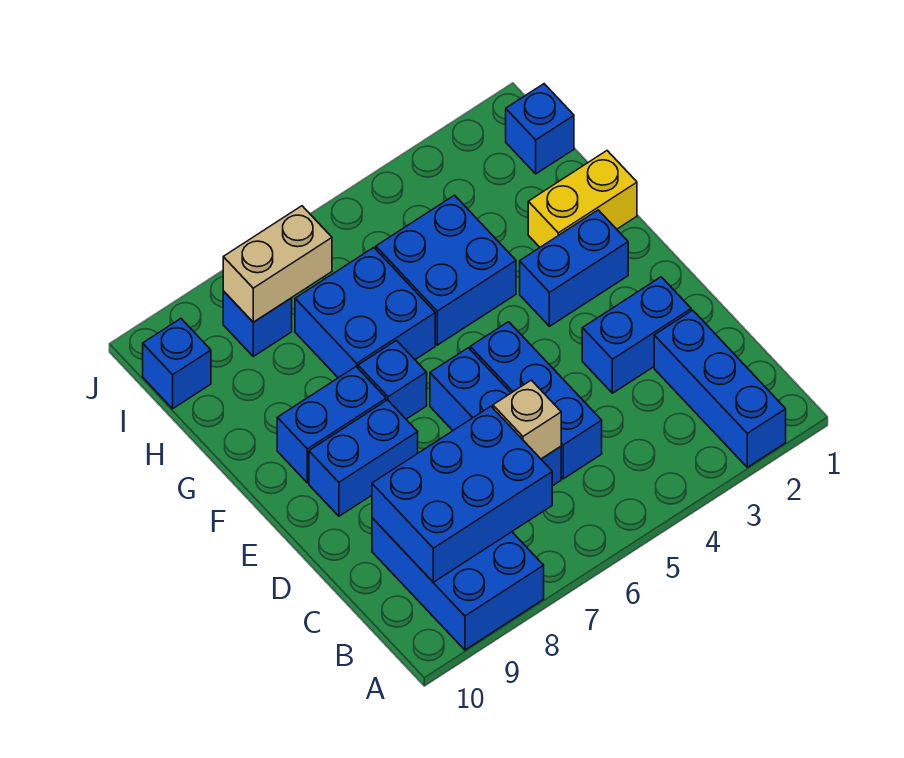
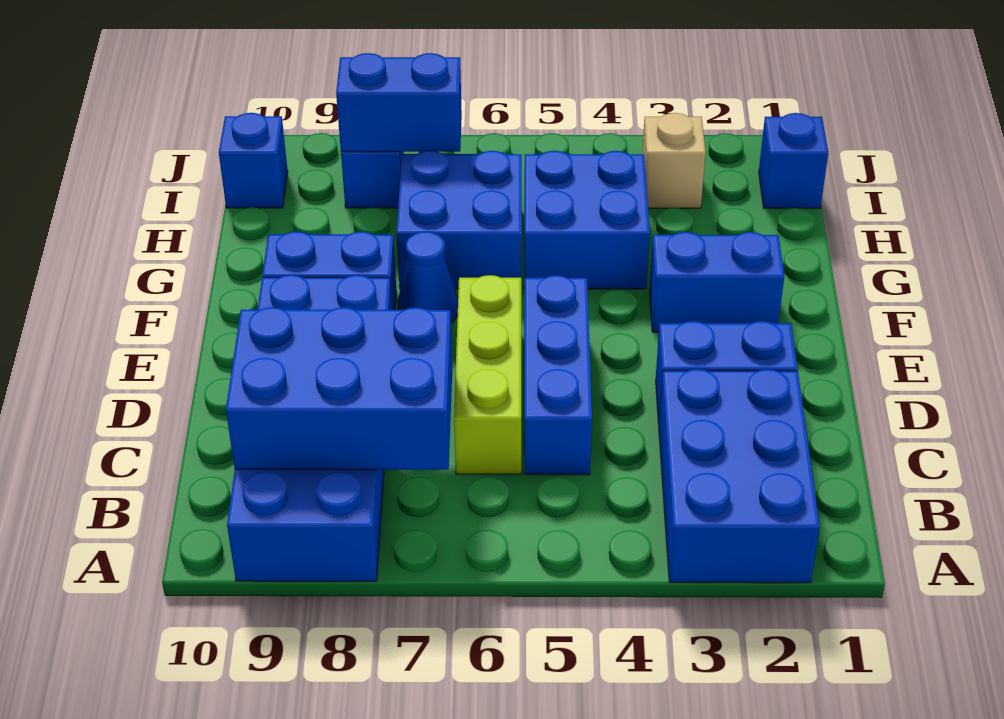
blue 1x3 brick [654,310,786,467] -> blue 2x3 brick [659,369,820,583]
blue 1x3 brick [430,348,561,486] -> lime 1x3 brick [454,275,521,474]
tan 1x1 brick [493,380,561,459] -> tan 1x1 brick moved to [642,113,706,208]
blue 1x1 brick [358,341,427,419] -> blue 1x1 cone [398,232,458,324]
yellow 1x2 brick [528,151,637,247] -> none
tan 1x2 brick [223,206,332,322] -> blue 1x2 brick [336,53,462,152]

